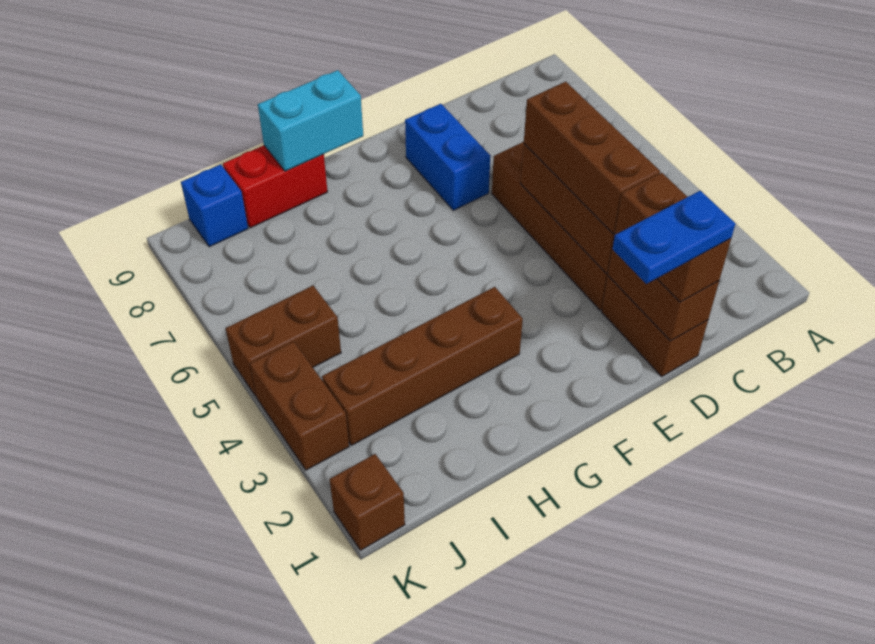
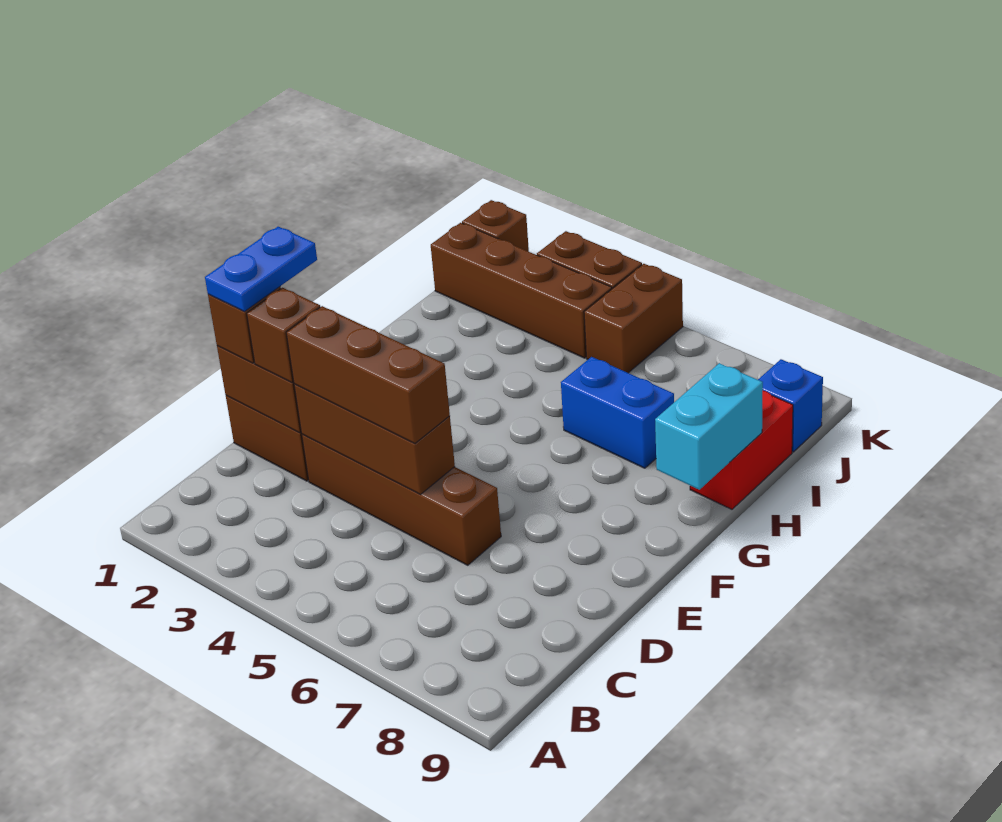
blue 1x2 brick [405,104,490,210] -> blue 1x2 brick moved to [561,357,674,468]
brown 1x4 brick [322,287,523,445] -> brown 1x4 brick turned to [431,223,612,358]

